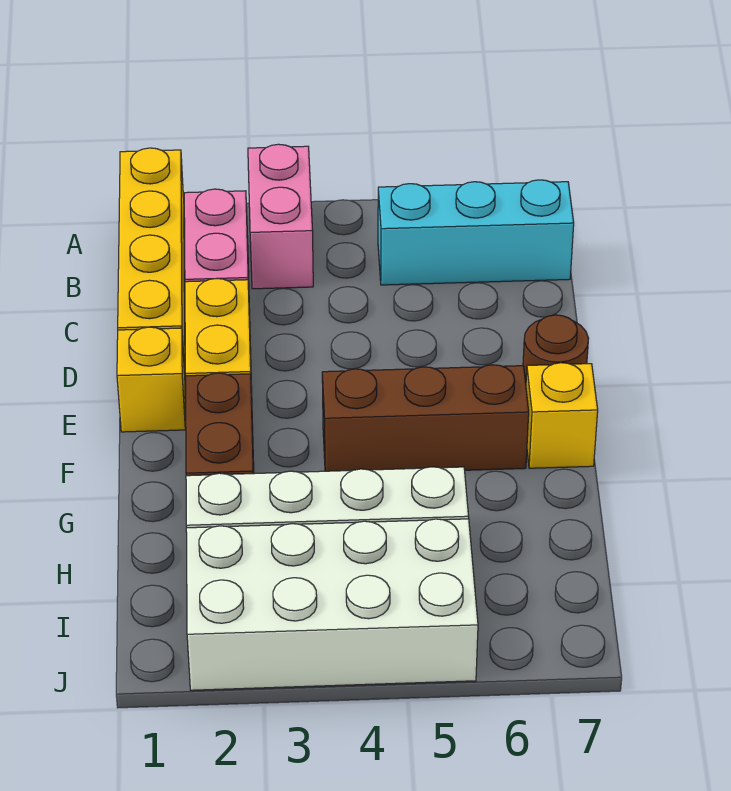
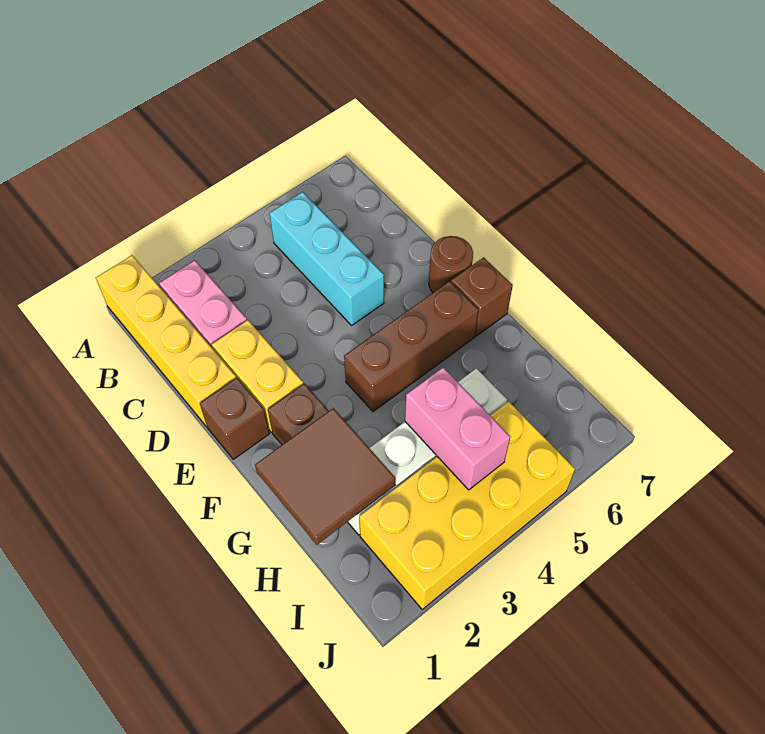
pink 1x2 brick [248,144,313,289] -> pink 1x2 brick moved to [405,367,510,490]
cyan 1x3 brick [378,180,574,285] -> cyan 1x3 brick turned to [269,192,384,325]
yellow 1x1 brick [117,327,185,432] -> brown 1x1 brick [200,378,270,459]
yellow 1x1 brick [526,363,598,468] -> brown 1x1 brick [451,257,513,336]
none -> brown 2x2 tile [255,408,395,545]
white 2x4 brick [186,519,478,690] -> yellow 2x4 brick [359,402,575,609]

